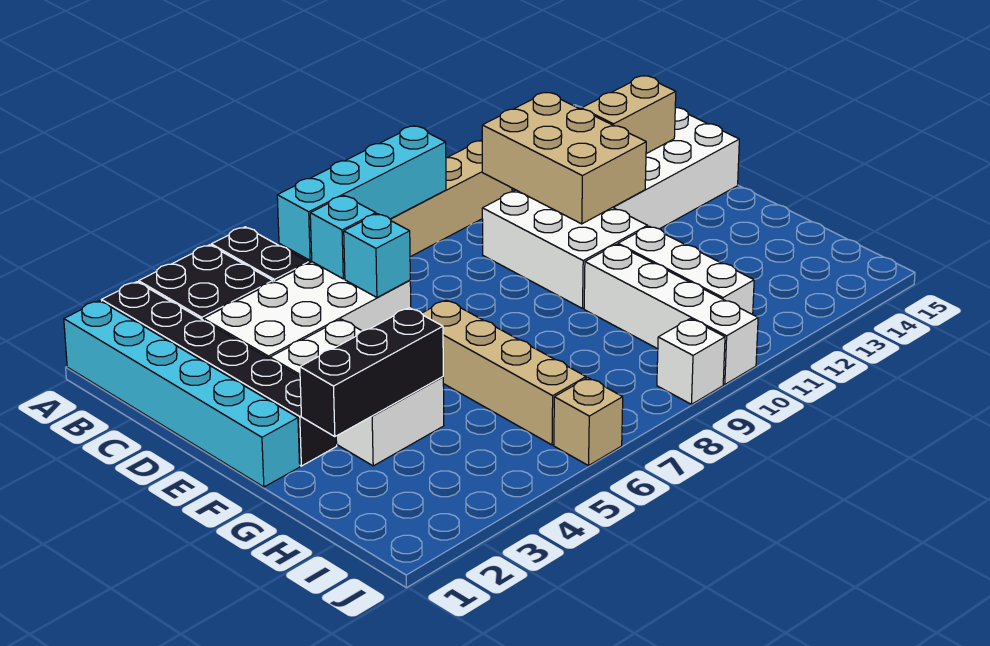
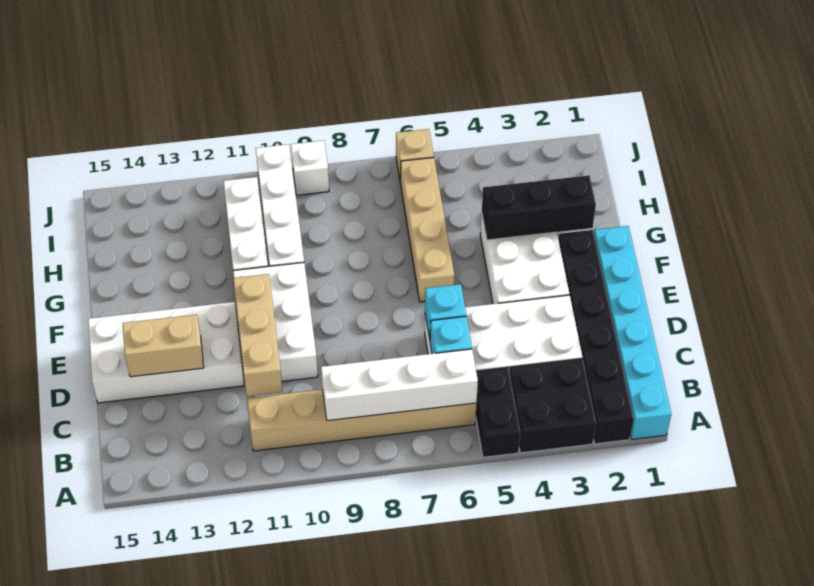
cyan 1x4 brick [277,126,446,260] -> white 1x4 brick [321,349,478,421]
tan 2x3 brick [482,93,646,224] -> tan 1x3 brick [233,274,283,396]

